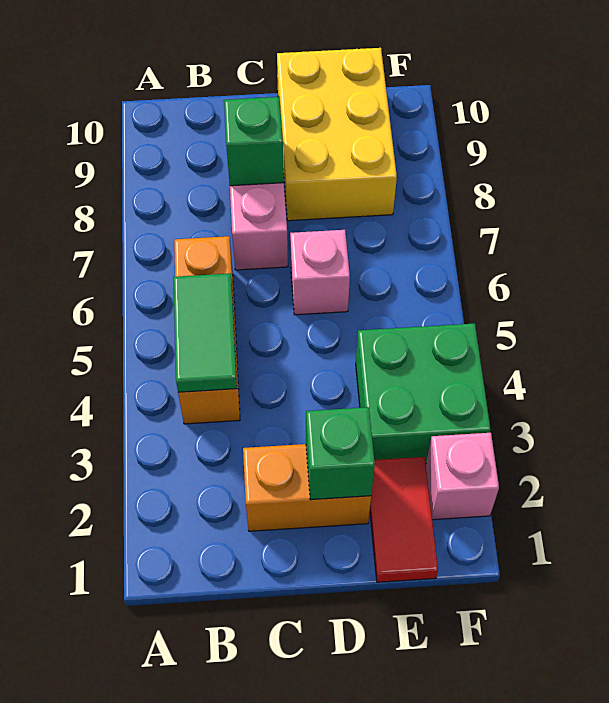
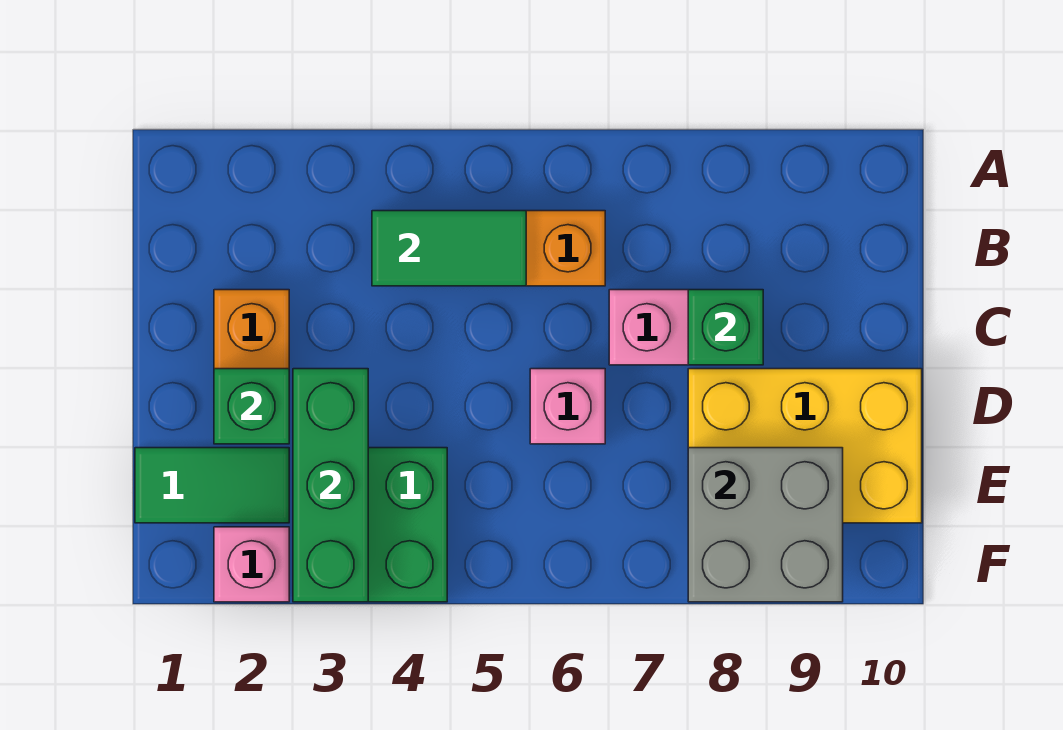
none -> green 1x3 brick [293,369,368,602]
red 1x2 tile [370,457,438,582] -> green 1x2 tile [135,448,289,523]
none -> grey 2x2 brick [688,448,843,602]

